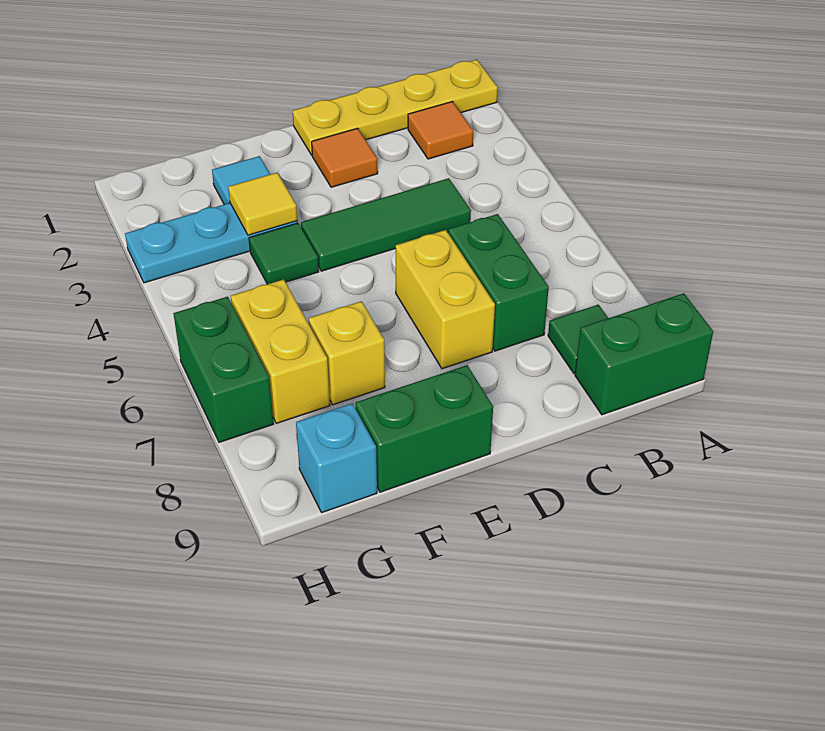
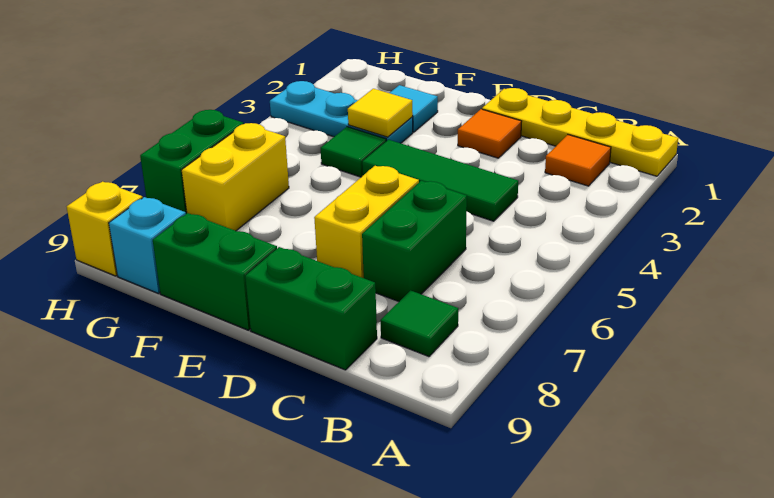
green 1x2 brick [575,293,713,415] -> green 1x2 brick moved to [245,247,377,370]
yellow 1x1 brick [309,301,385,405] -> yellow 1x1 brick moved to [67,182,142,276]

